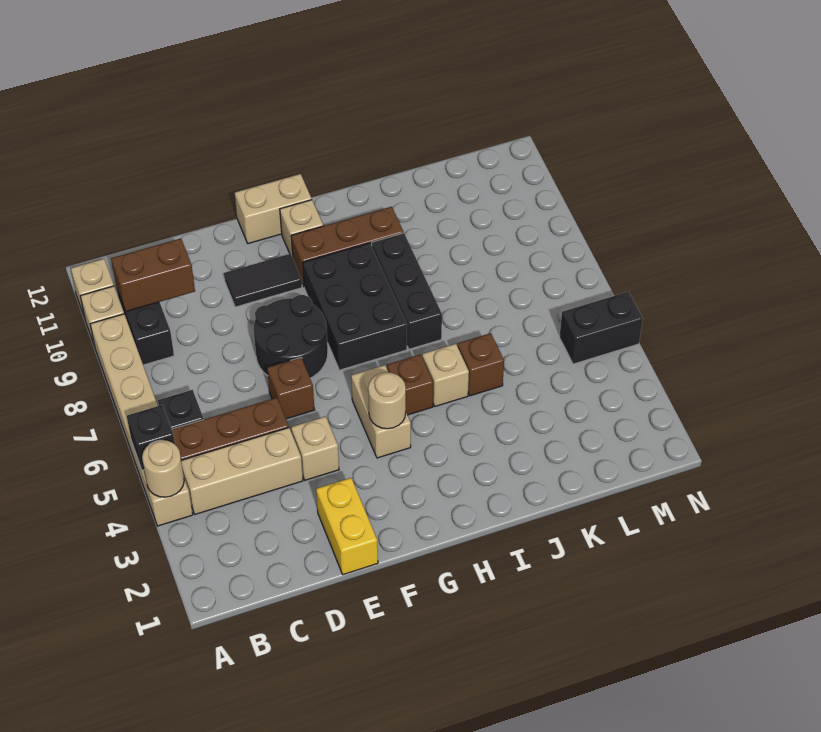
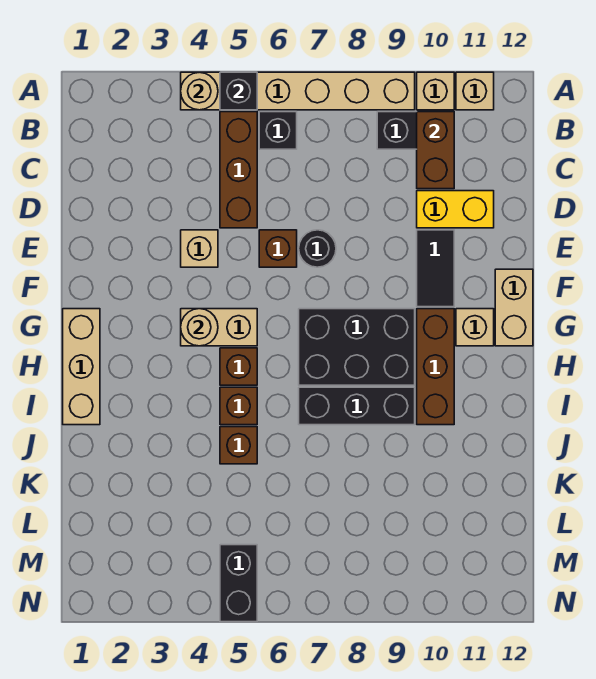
tan 1x3 brick [181,428,303,514] -> tan 1x3 brick moved to [63,309,100,425]
yellow 1x2 brick [316,478,378,575] -> yellow 1x2 brick moved to [417,191,494,228]
black 2x2 round brick [253,295,328,378] -> black 1x1 round brick [299,230,336,267]
tan 1x1 brick [422,344,469,406] -> brown 1x1 brick [220,387,257,425]

